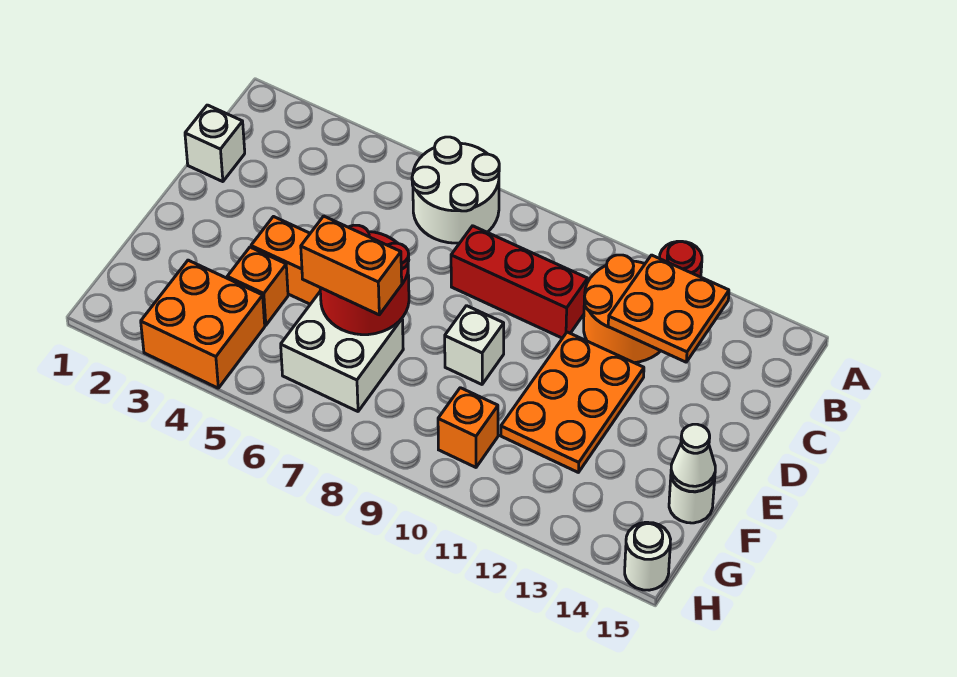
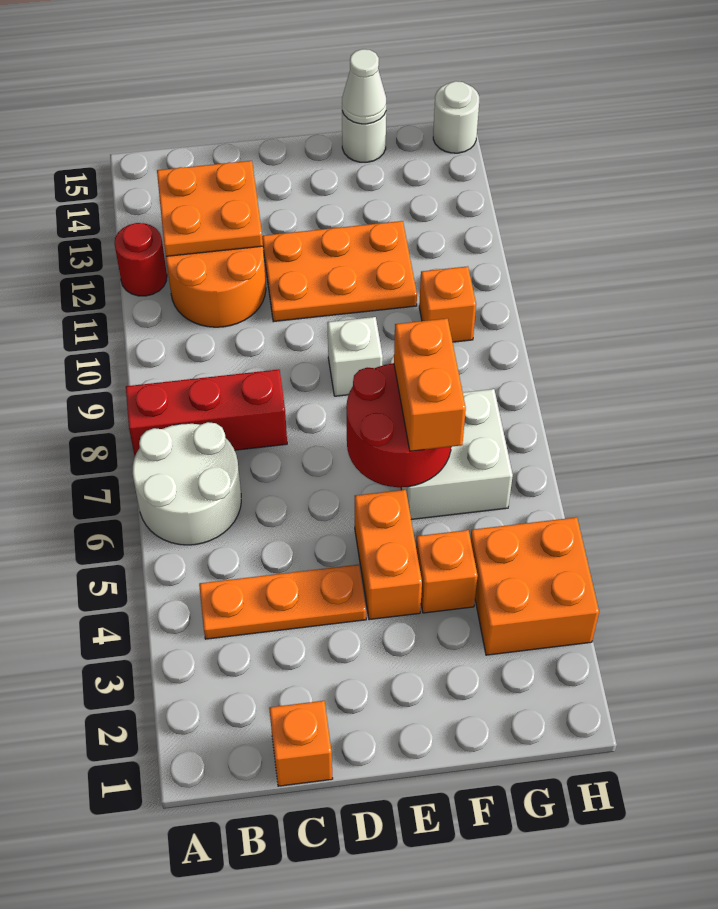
none -> orange 1x3 plate [199,565,366,639]
white 1x1 brick [185,105,245,182] -> orange 1x1 brick [269,701,333,786]
red 1x3 brick [451,226,588,338] -> red 1x3 brick turned to [126,369,287,456]

